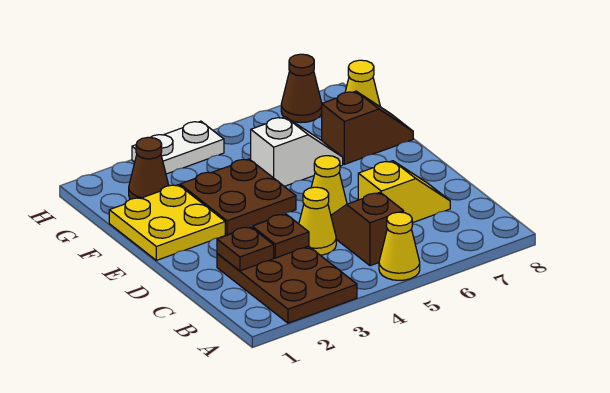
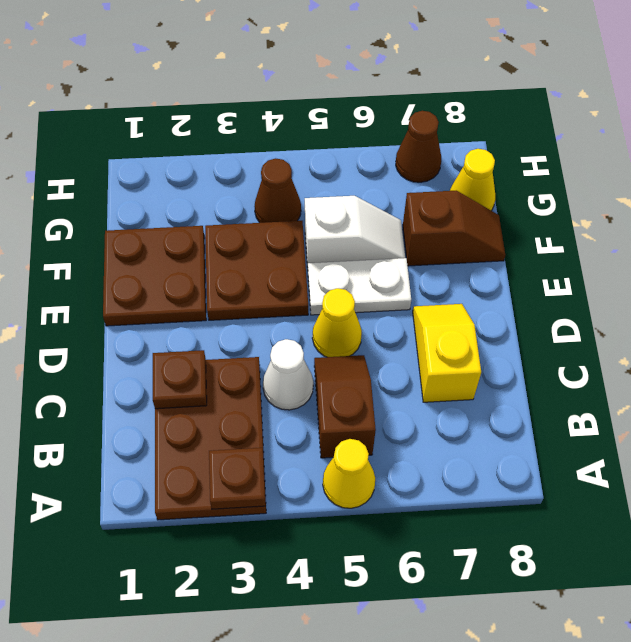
brown 1x1 plate [252,214,309,258] -> brown 1x1 plate moved to [209,448,266,509]
yellow 1x1 cone [299,187,336,255] -> white 1x1 cone [263,339,313,410]
yellow 1x2 slope [358,161,450,223] -> yellow 1x2 slope turned to [413,304,481,402]
yellow 2x2 plate [109,185,225,260] -> brown 2x2 plate [103,226,206,326]
brown 1x1 cone [129,137,169,199] -> brown 1x1 cone moved to [254,158,301,223]
white 1x2 plate [132,121,224,174] -> white 1x2 plate moved to [308,258,411,315]

